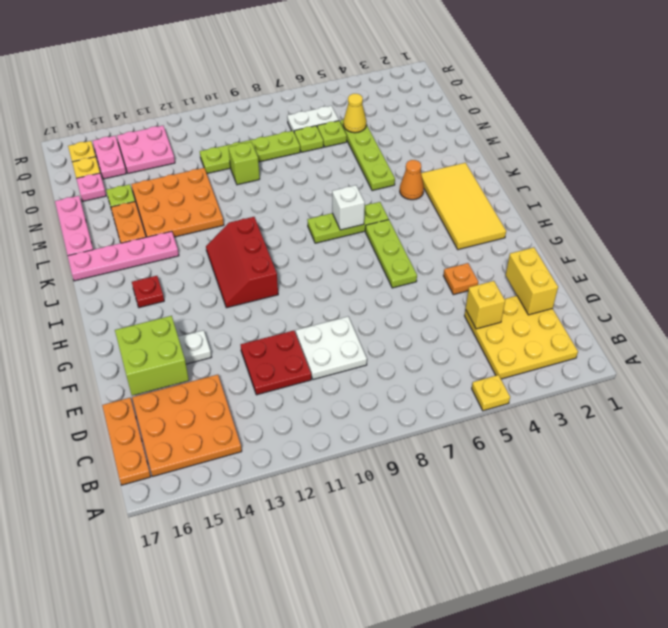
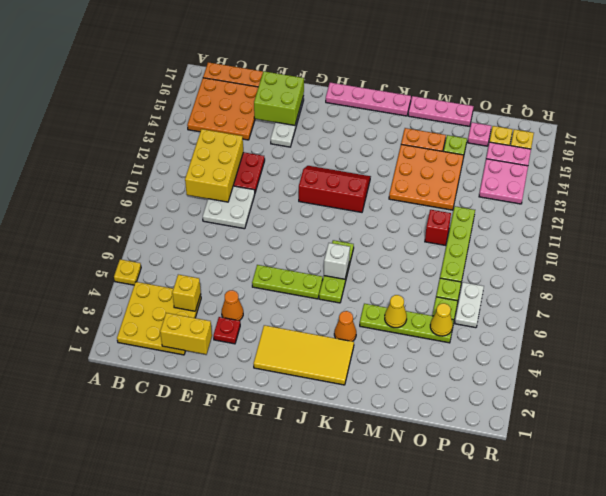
none -> yellow 2x3 brick [185,129,243,202]
orange 1x1 plate [443,263,478,295] -> orange 1x1 cone [222,290,243,321]
red 1x1 plate [132,276,164,308] -> red 1x1 plate moved to [213,317,240,344]
pink 1x4 plate [68,231,179,281] -> pink 1x4 plate turned to [326,82,411,116]
none -> yellow 1x1 cone [385,295,407,328]
lime 1x1 brick [228,142,260,185] -> red 1x1 brick [425,210,451,245]

